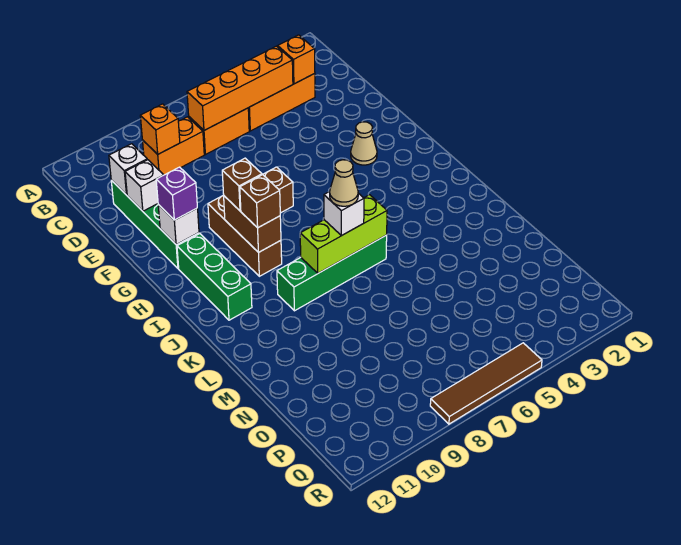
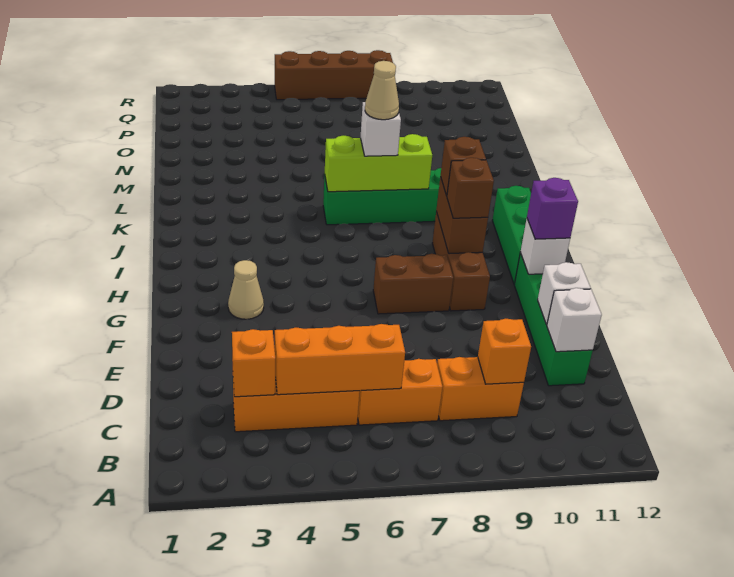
orange 1x4 brick [187,46,293,130] -> orange 1x3 brick [275,324,405,395]
brown 1x4 tile [430,343,542,424] -> brown 1x4 brick [275,50,393,100]

